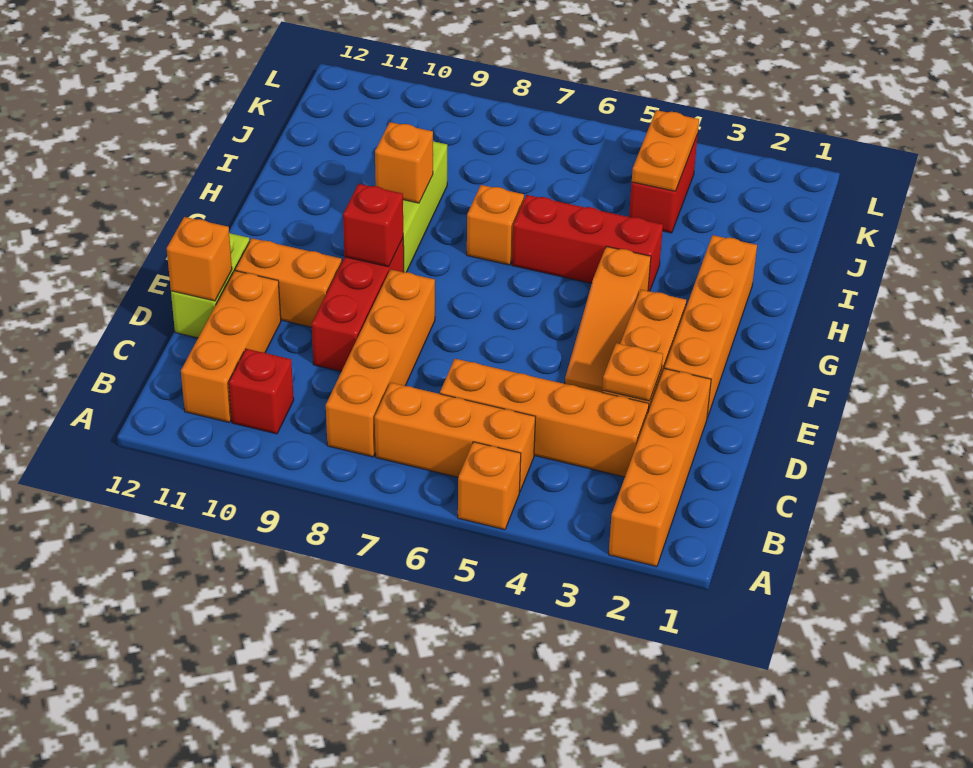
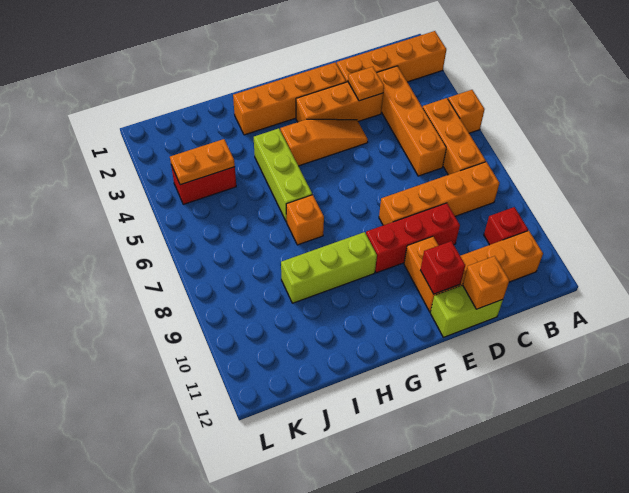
red 1x1 brick [343,184,403,267] -> red 1x1 brick moved to [420,241,465,294]
red 1x3 brick [512,195,663,291] -> lime 1x3 brick [253,128,312,222]
orange 1x1 brick [375,122,433,203] -> none

